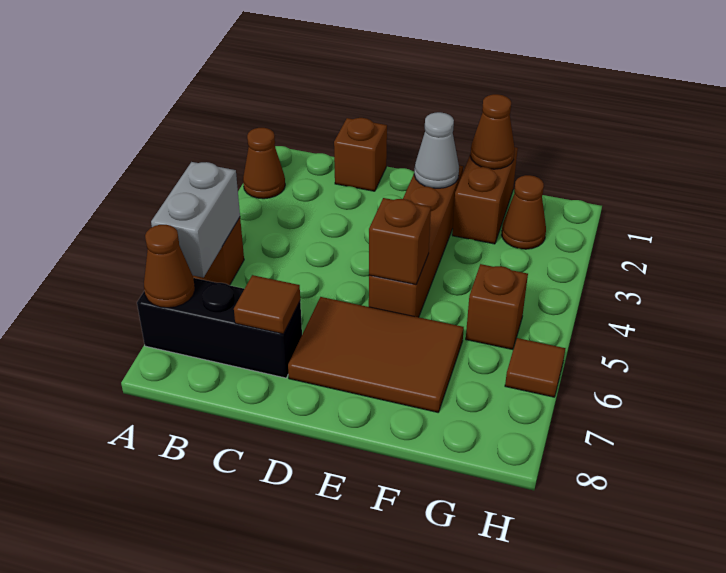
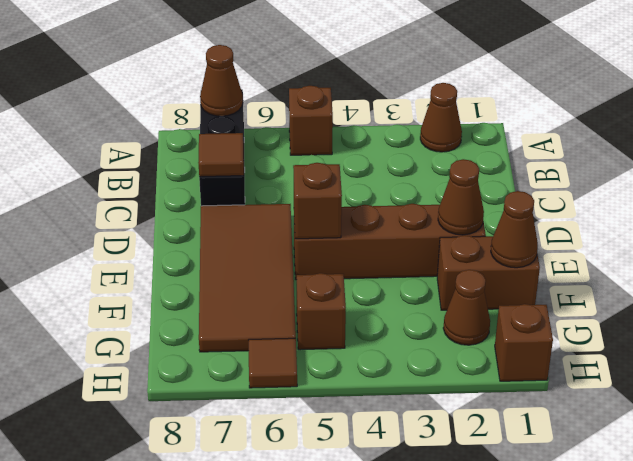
grey 1x2 brick [151,162,240,278] -> none
brown 1x1 brick [334,118,387,191] -> brown 1x1 brick moved to [495,304,553,381]
brown 2x3 tile [288,297,464,412] -> brown 2x4 tile [199,204,296,352]
grey 1x1 cone [414,112,459,188] -> brown 1x1 cone [438,159,484,235]

